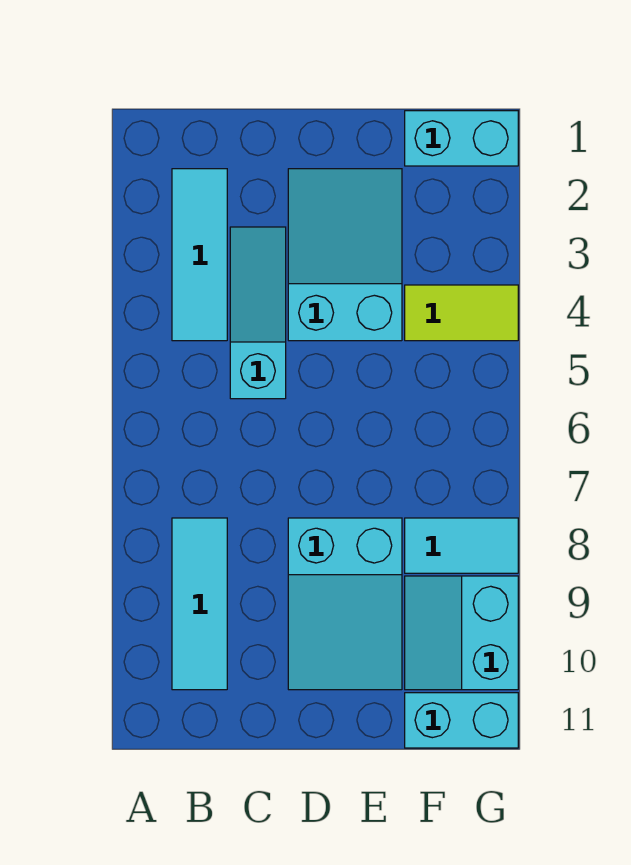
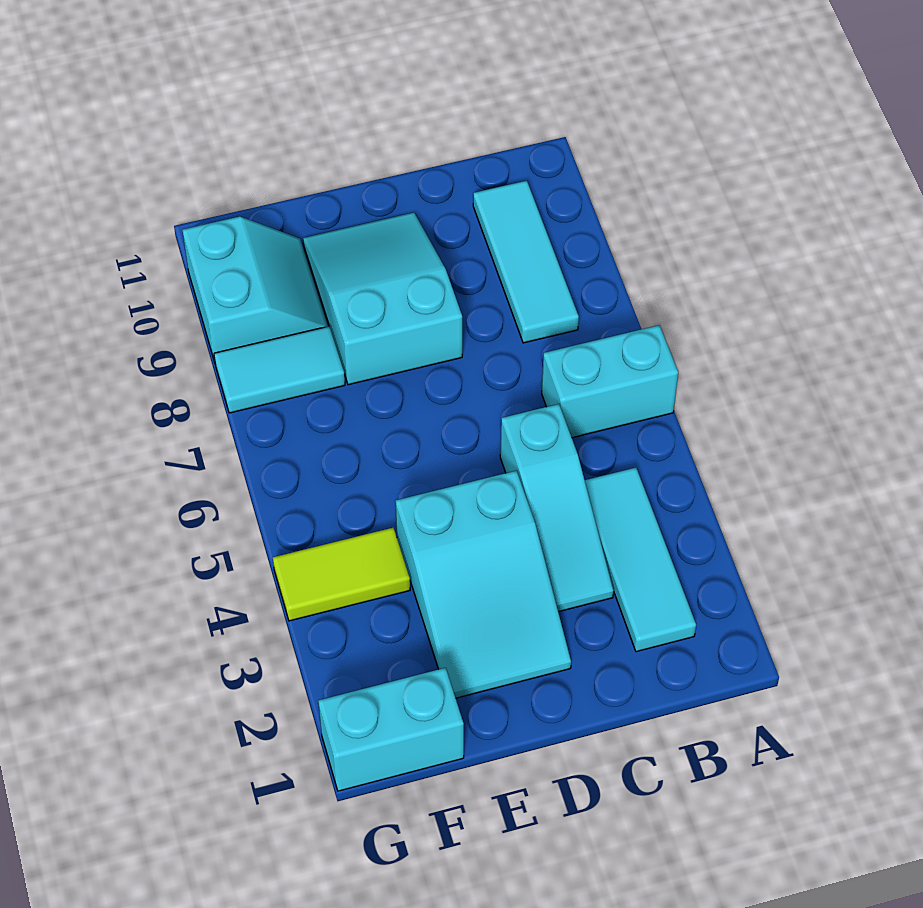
cyan 1x2 brick [405,693,518,748] -> cyan 1x2 brick moved to [542,325,678,438]

